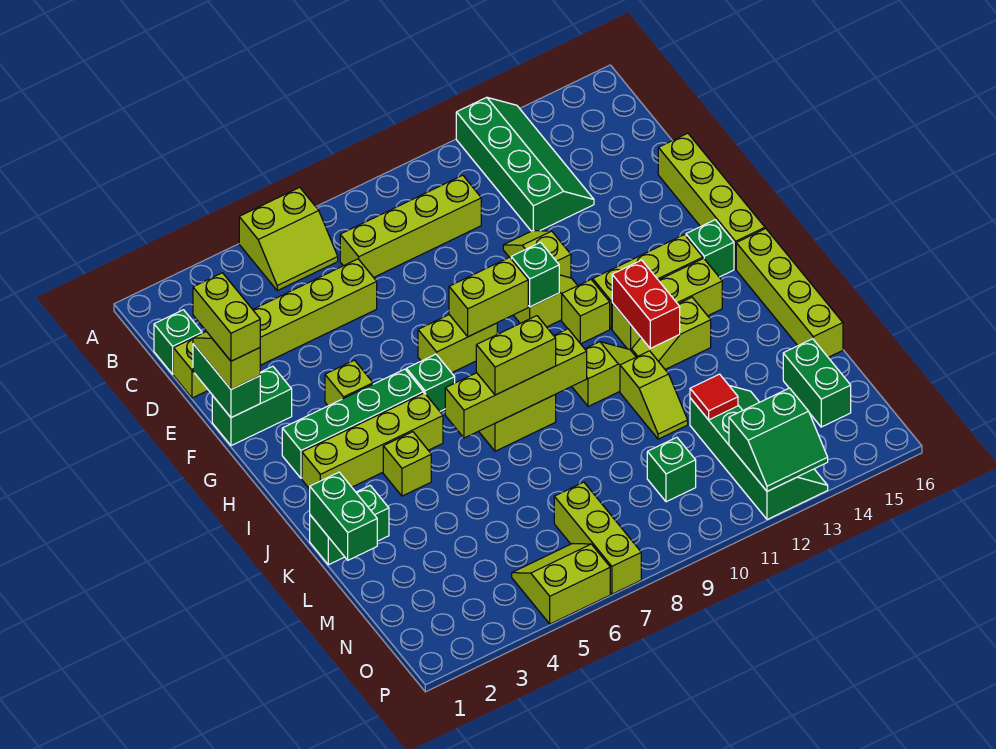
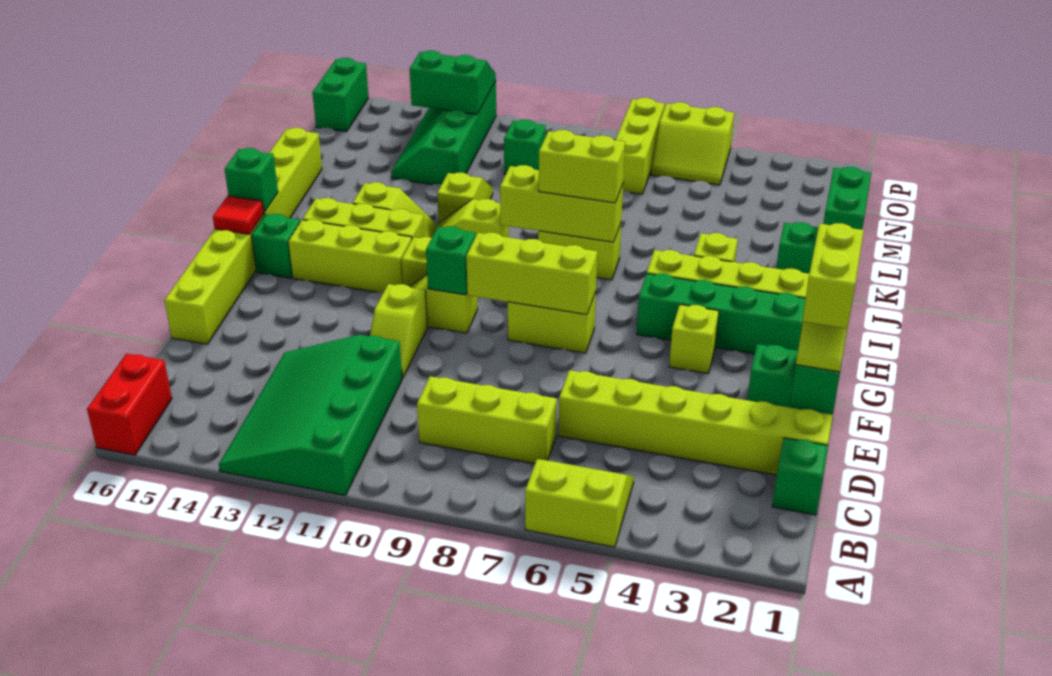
green 2x4 slope [456,97,594,231] -> green 3x4 slope [219,335,402,495]
lime 1x4 brick [340,175,481,277] -> lime 1x3 brick [417,376,557,464]
lime 1x2 brick [449,257,528,337] -> lime 1x3 brick [466,233,597,315]
green 1x1 brick [407,354,455,411] -> green 1x1 brick moved to [225,148,278,212]
red 1x2 brick [612,260,680,348] -> red 1x2 brick moved to [87,354,172,455]
lime 1x4 brick [445,329,587,438] -> lime 1x3 brick [500,165,623,242]
red 1x1 tile [690,374,738,420] -> red 1x1 tile moved to [213,196,264,234]
green 1x2 brick [783,339,851,427] -> green 1x2 brick moved to [313,58,369,132]

